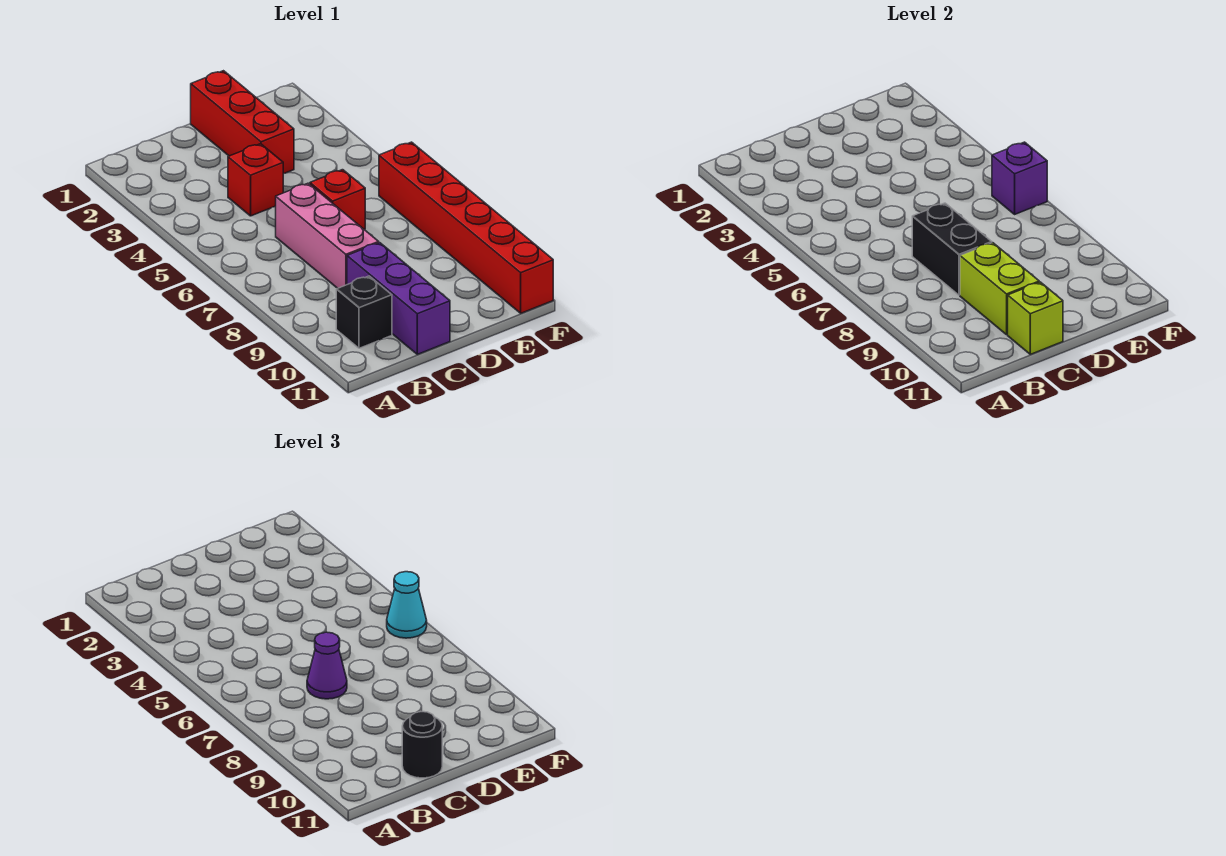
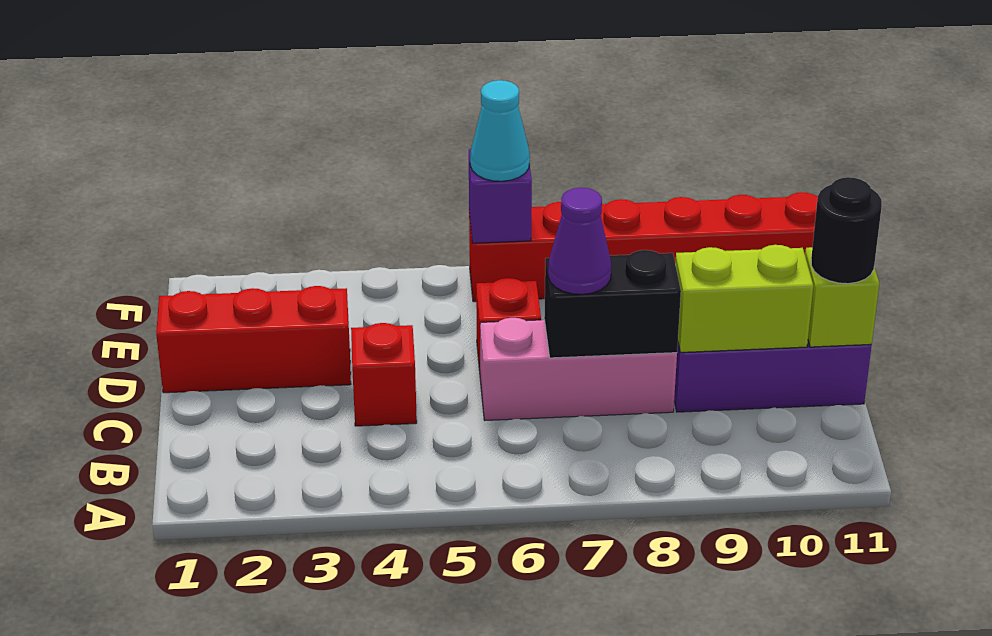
black 1x1 brick [336,276,392,348] -> none

